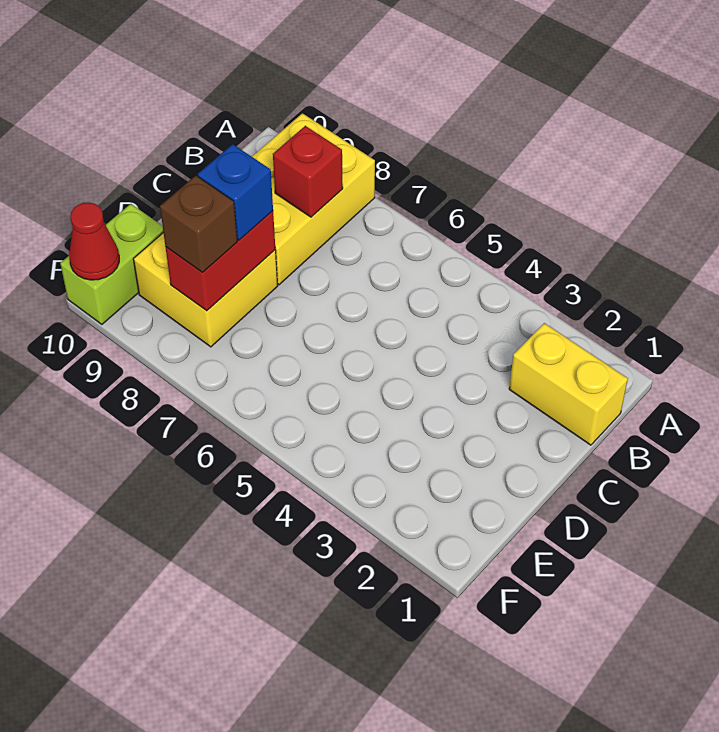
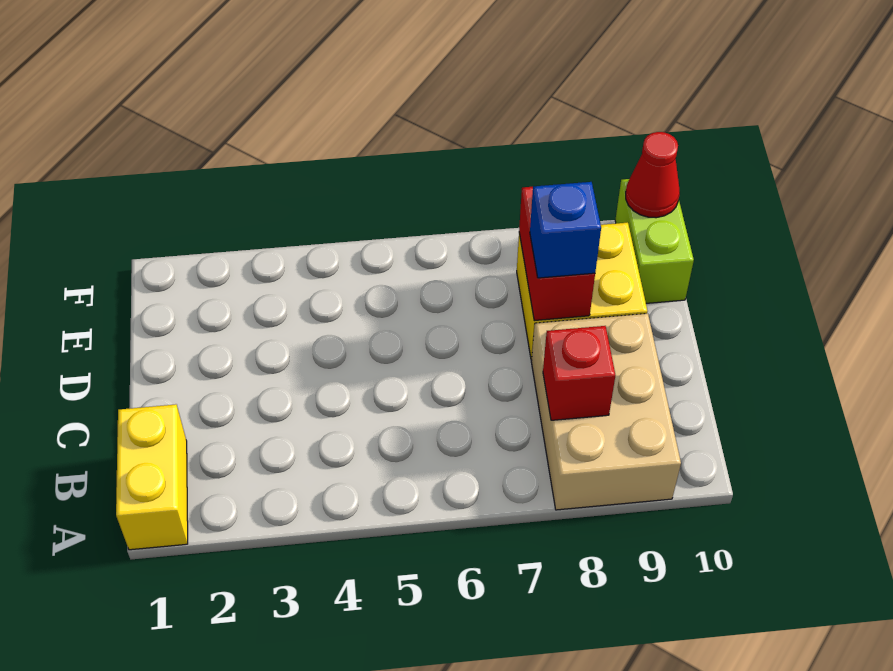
yellow 2x3 brick [252,113,375,285] -> tan 2x3 brick [531,314,681,510]
yellow 1x2 brick [509,323,628,445] -> yellow 1x2 brick turned to [116,404,188,550]
brown 1x1 brick [160,176,237,273] -> none

